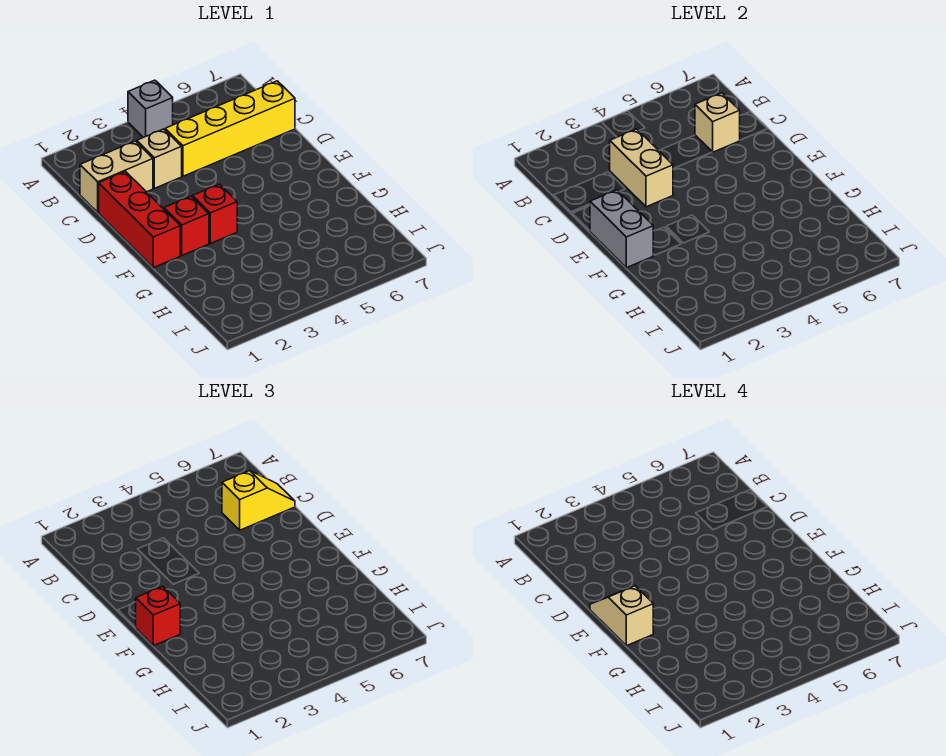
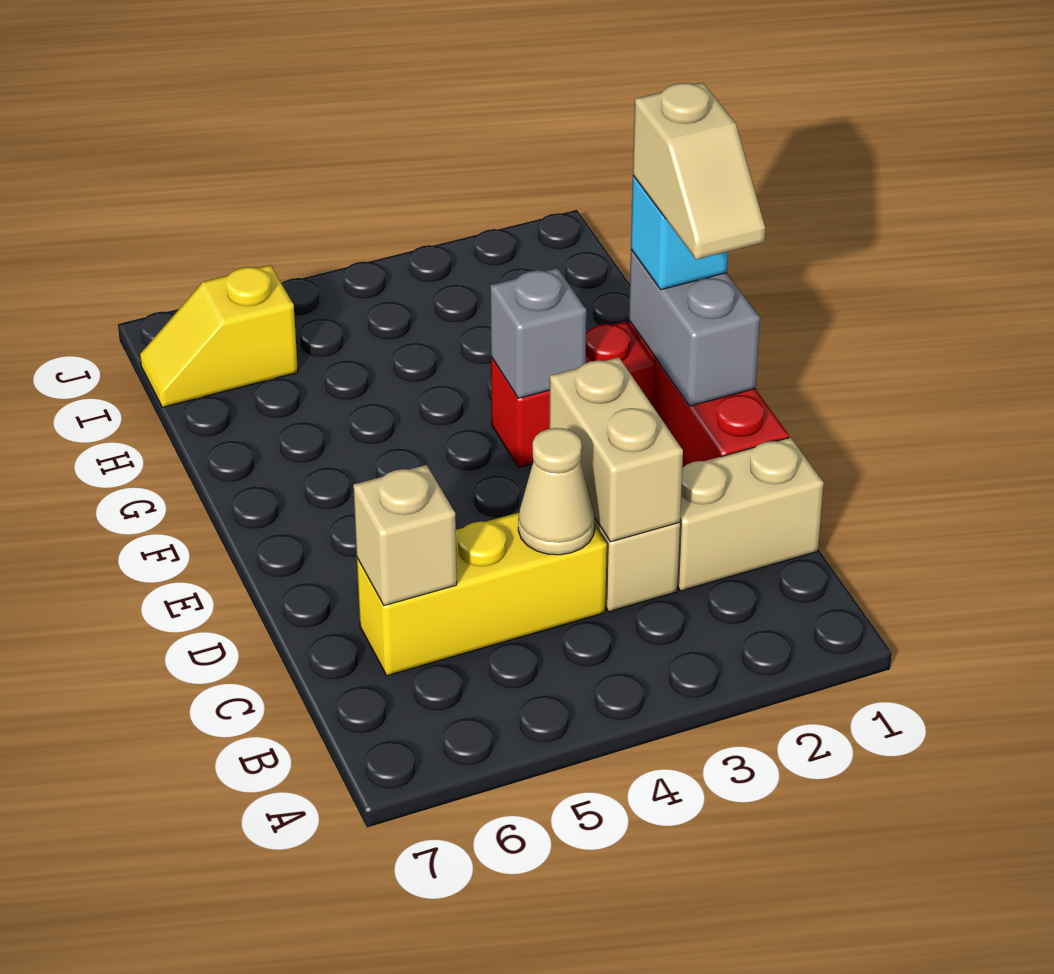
grey 1x1 brick [128,80,173,138] -> grey 1x1 brick moved to [490,268,586,398]
yellow 1x4 brick [165,81,295,176] -> yellow 1x3 brick [357,513,607,676]
none -> tan 1x1 cone [518,428,595,555]
yellow 1x2 slope [222,471,295,530] -> yellow 1x2 slope moved to [140,265,298,407]
red 1x1 brick [136,586,180,646] -> cyan 1x1 brick [631,176,728,290]

